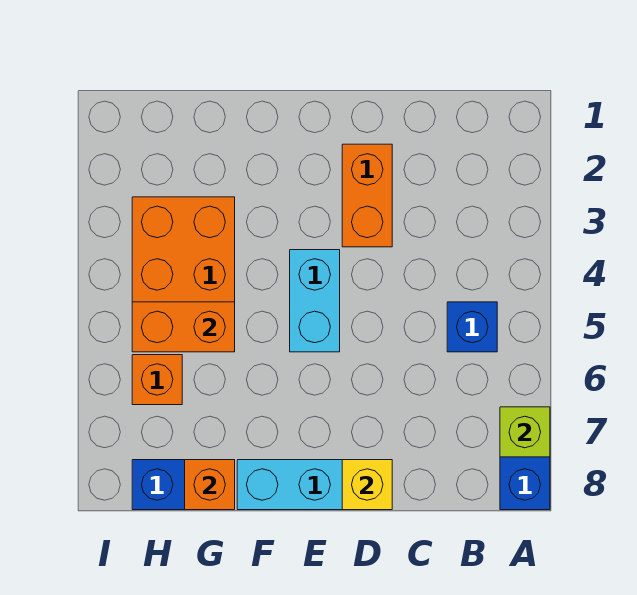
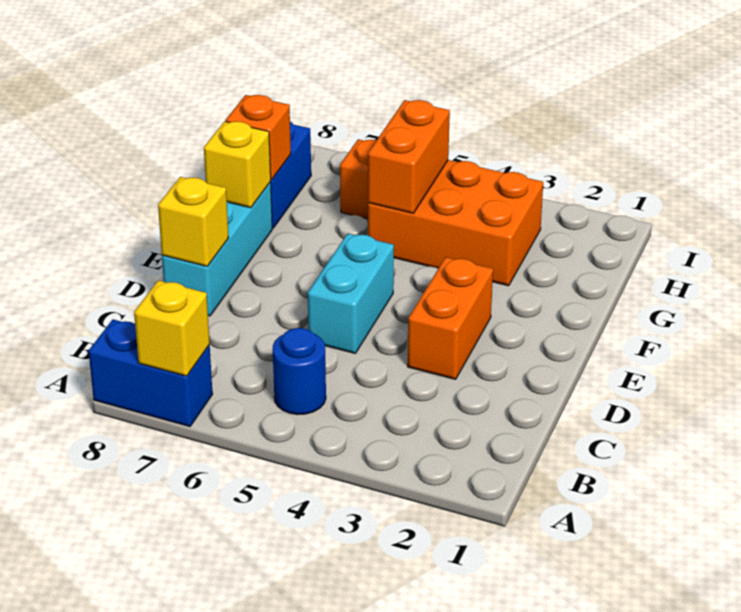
lime 1x1 brick [500,407,550,457] -> yellow 1x1 brick [134,280,210,376]
blue 1x1 brick [447,302,497,352] -> blue 1x1 round brick [273,328,326,415]
orange 1x2 brick [342,144,392,247] -> orange 1x2 brick turned to [408,257,493,379]
cyan 1x2 brick [290,250,340,352] -> cyan 1x2 brick turned to [308,234,394,354]
none -> yellow 1x1 brick [204,121,271,208]

